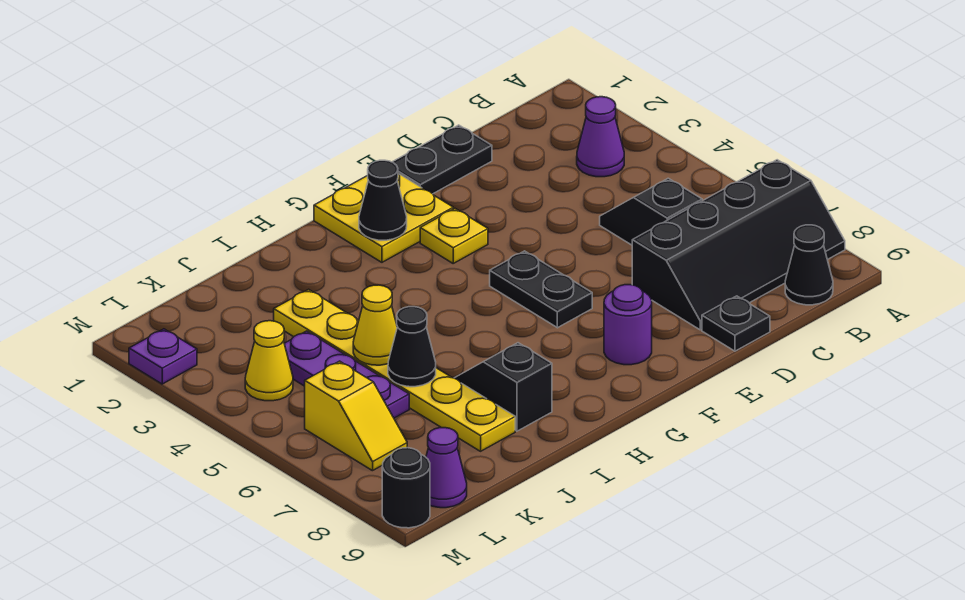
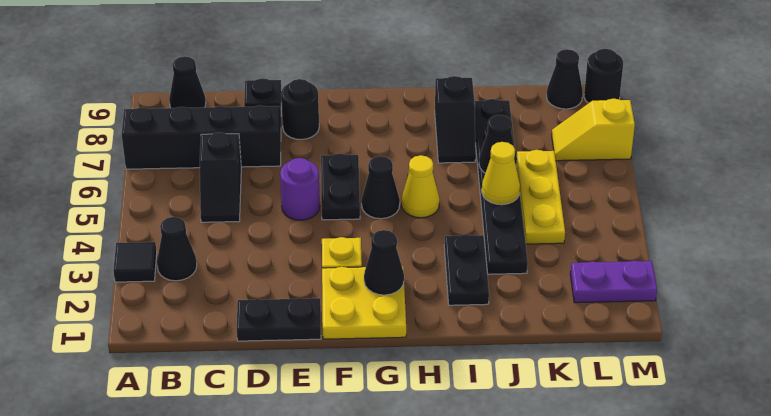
none -> black 1x1 tile [113,242,157,282]
purple 1x1 cone [577,97,624,177] -> black 1x1 cone [157,217,197,281]
none -> black 1x1 round brick [281,79,319,140]
purple 1x1 round brick [604,285,652,365] -> purple 1x1 round brick moved to [280,158,320,220]
none -> black 1x1 cone [362,156,400,219]
none -> black 1x2 plate [444,235,489,305]
yellow 1x6 plate [274,289,515,451] -> black 1x6 plate [474,99,528,274]
purple 1x3 plate [284,331,409,418] -> yellow 1x3 plate [517,150,565,244]
yellow 1x1 cone [245,321,293,401] -> yellow 1x1 cone moved to [402,155,440,218]
yellow 1x2 slope [305,361,407,471] -> yellow 1x2 slope turned to [552,99,635,161]
purple 1x1 cone [426,428,467,508] -> black 1x1 cone [547,49,583,109]
purple 1x1 plate [129,329,197,384] -> purple 1x2 plate [570,261,657,303]

